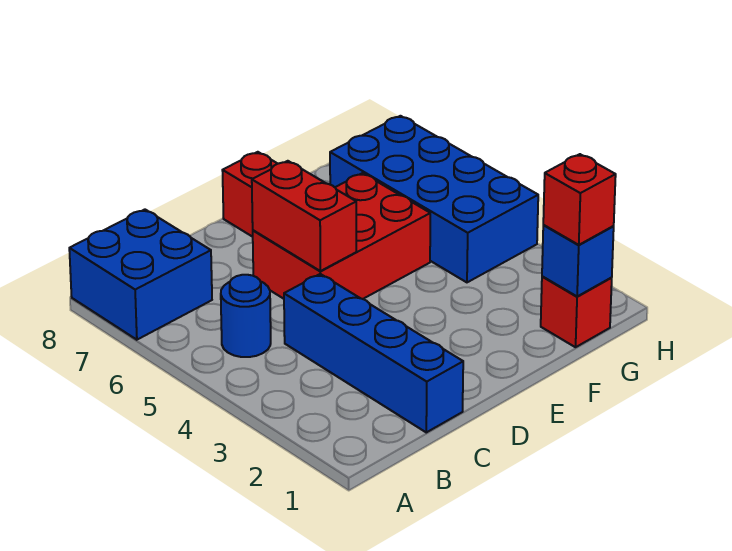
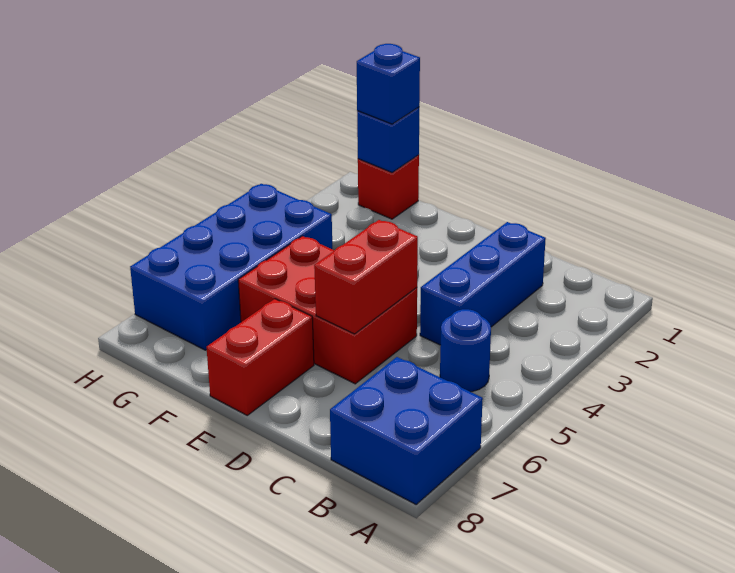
blue 1x4 brick [284,274,463,432] -> blue 1x3 brick [420,222,546,345]
red 1x1 brick [543,154,616,245] -> blue 1x1 brick [357,44,420,124]

